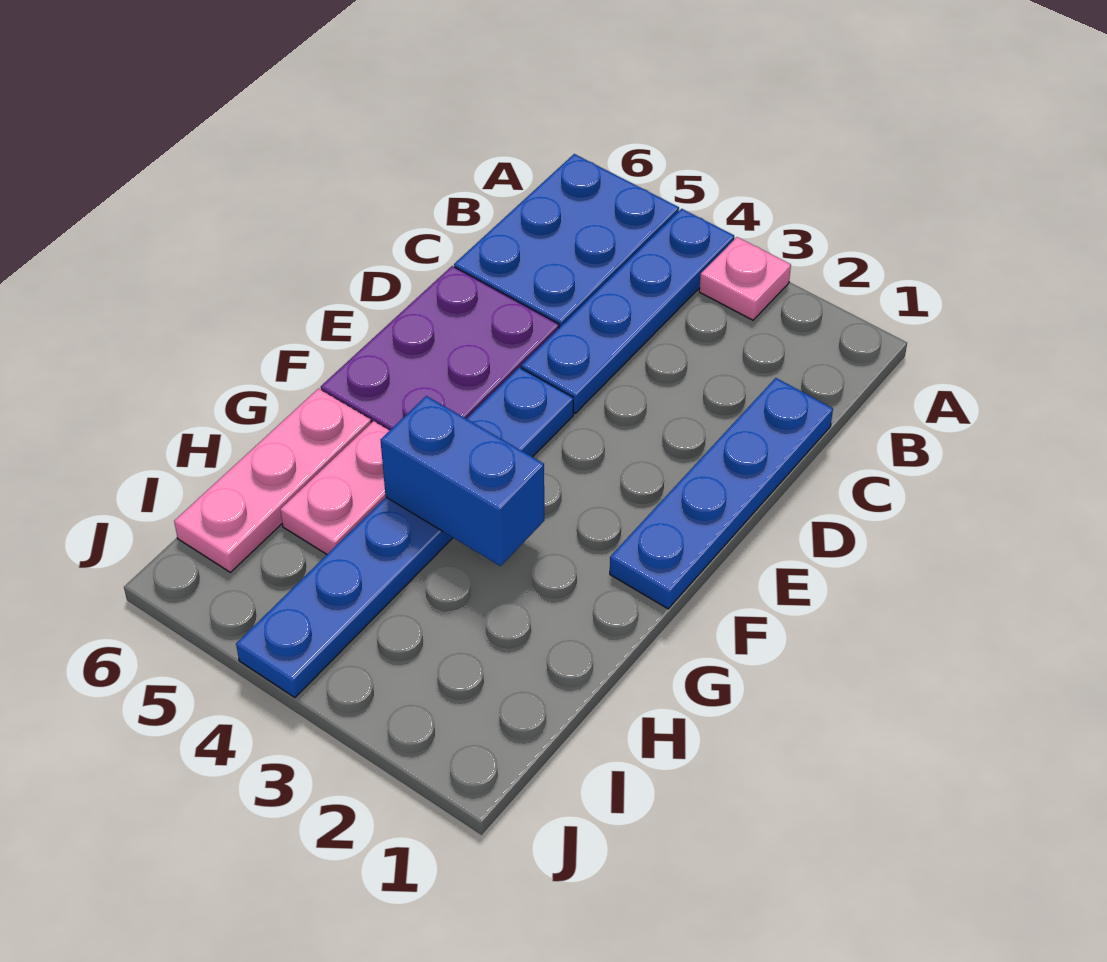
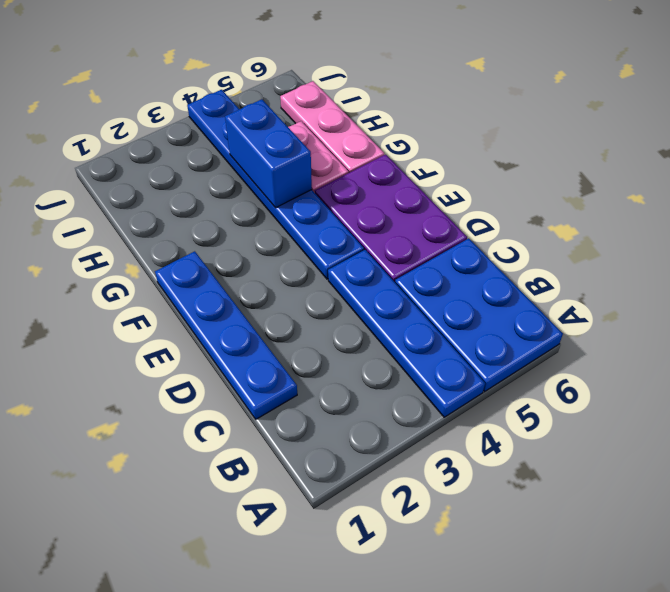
pink 1x1 plate [699,237,791,320] -> none
blue 1x2 brick [381,396,544,566] -> blue 1x2 brick turned to [225,99,312,208]

